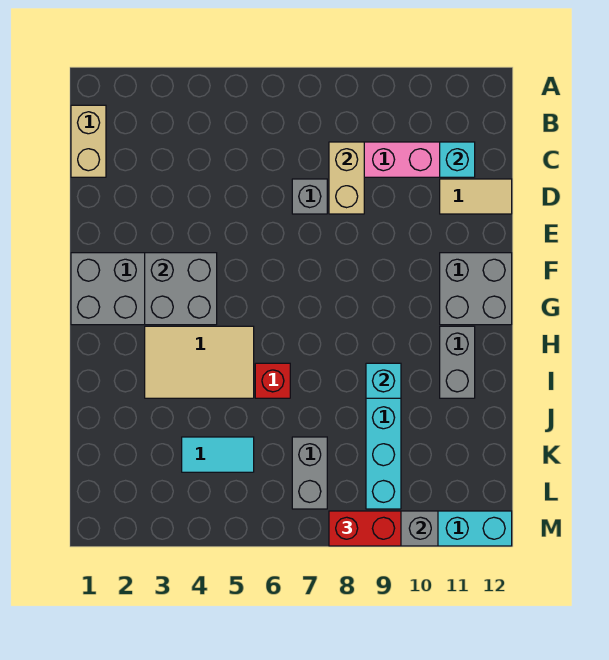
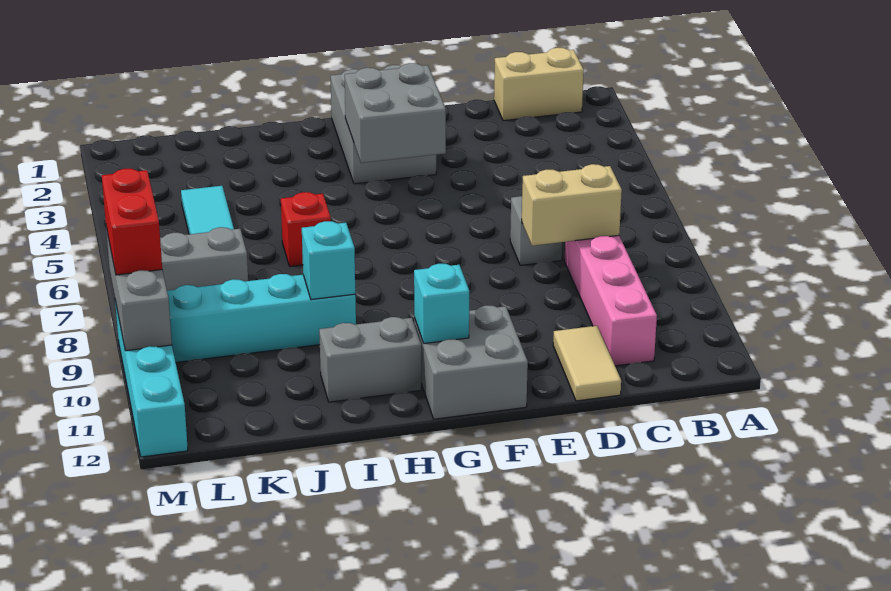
cyan 1x1 brick [440,142,475,177] -> cyan 1x1 brick moved to [414,264,469,343]
tan 2x3 tile [145,326,254,398] -> none

